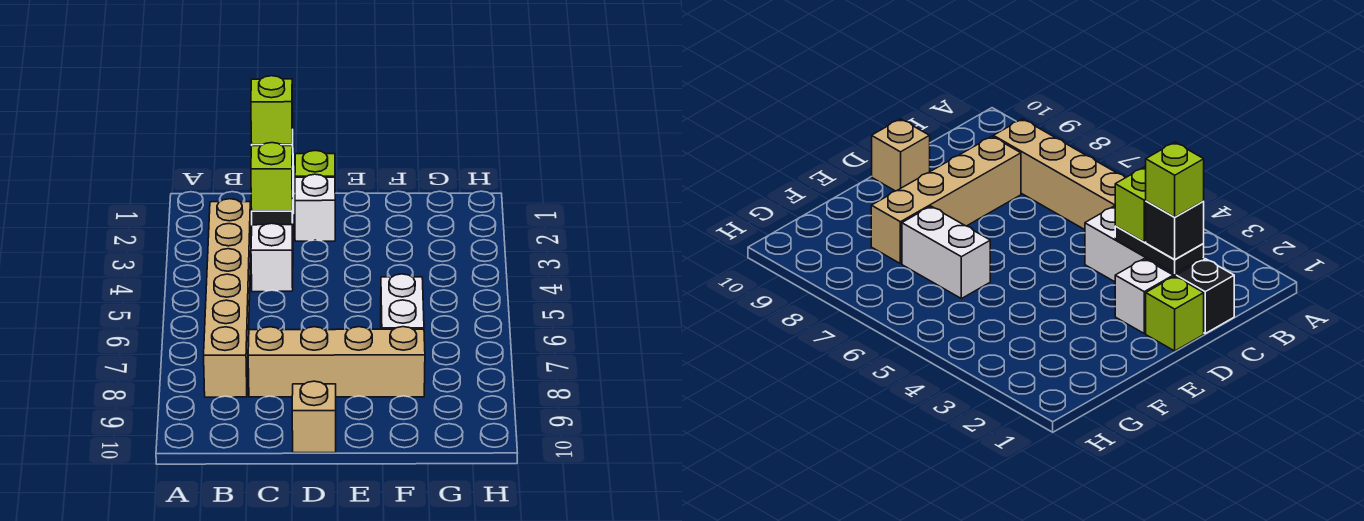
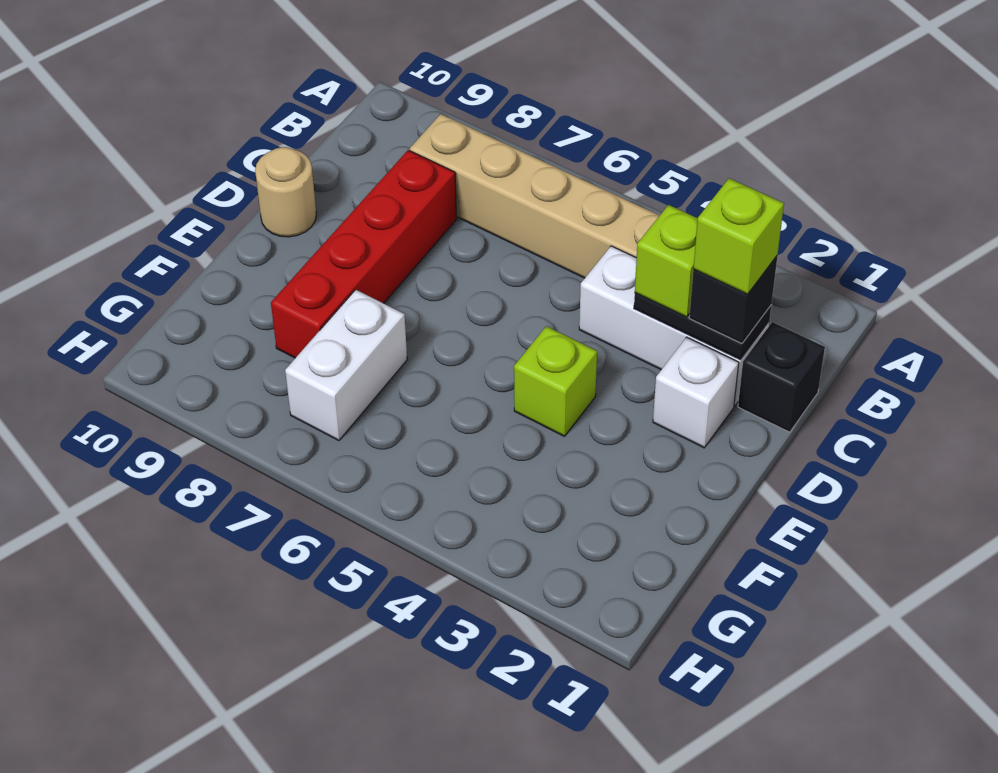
tan 1x4 brick [248,327,425,397] -> red 1x4 brick [271,150,457,358]
lime 1x1 brick [295,151,335,177] -> lime 1x1 brick moved to [514,326,597,436]
tan 1x1 brick [292,381,336,453] -> tan 1x1 round brick [255,147,316,237]
white 1x2 brick [381,274,424,329] -> white 1x2 brick turned to [285,290,407,441]

